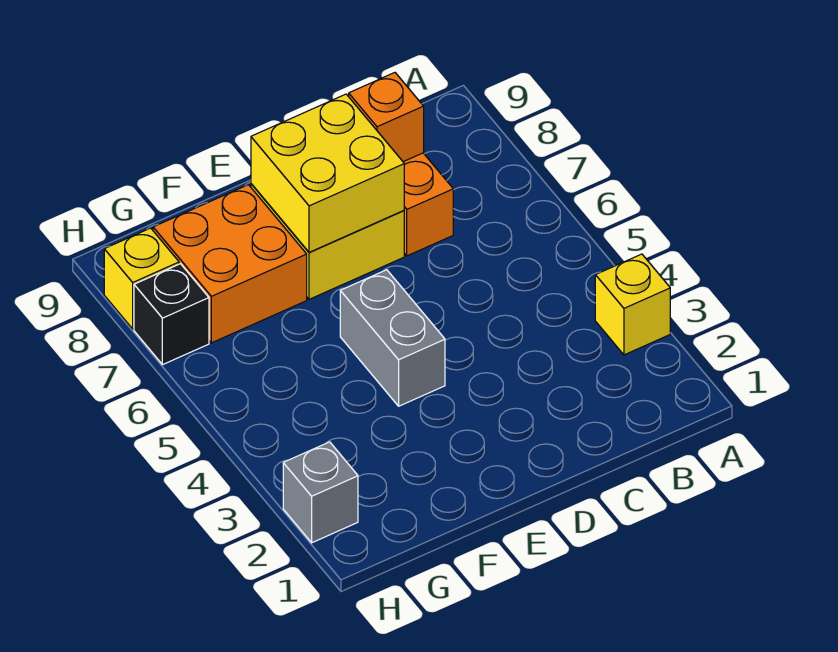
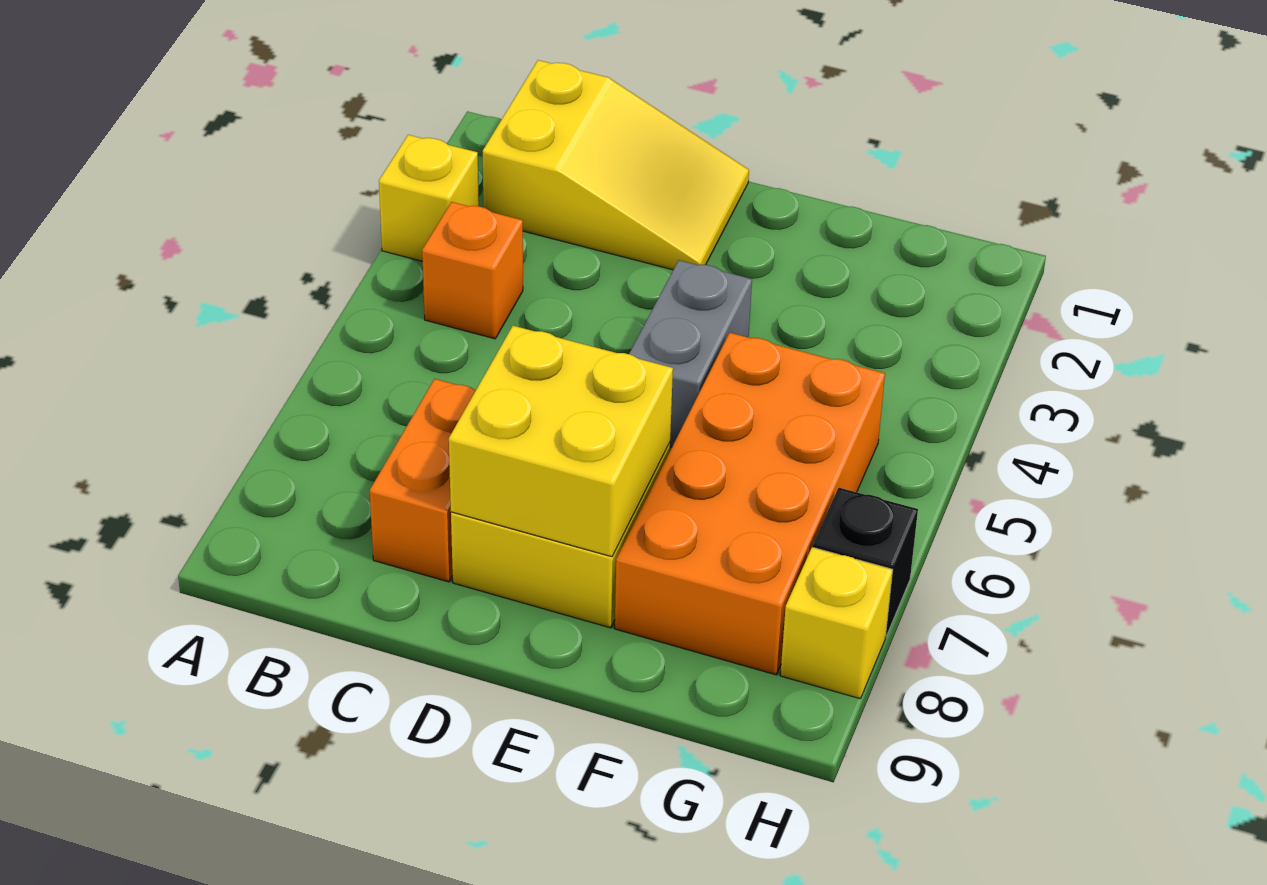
none -> yellow 2x3 slope [483,60,749,270]
orange 1x1 brick [349,73,424,162] -> orange 1x1 brick moved to [422,202,523,339]
orange 2x2 brick [153,185,307,343] -> orange 2x4 brick [615,333,885,675]
grey 1x1 brick [283,442,358,543] -> none

